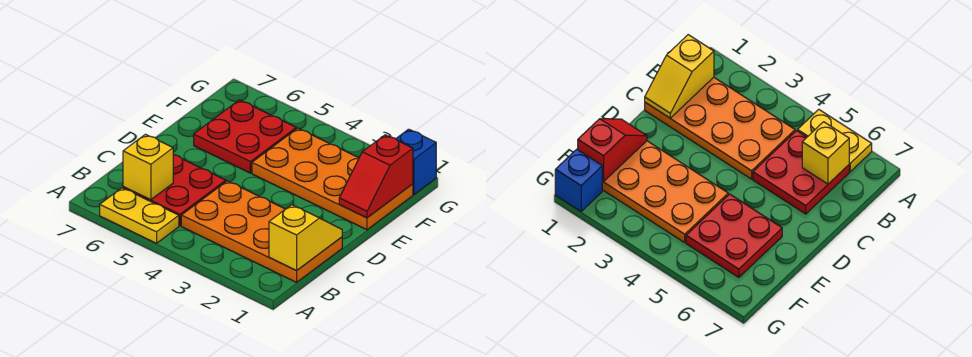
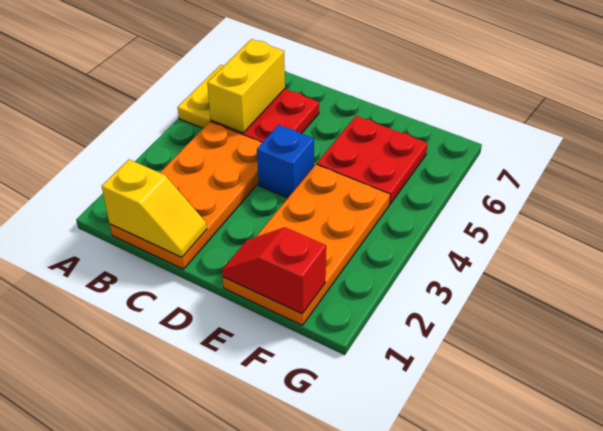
yellow 1x1 brick [123,134,173,200] -> yellow 1x2 brick [207,39,285,133]
blue 1x1 brick [396,129,436,195] -> blue 1x1 brick moved to [257,125,314,198]

